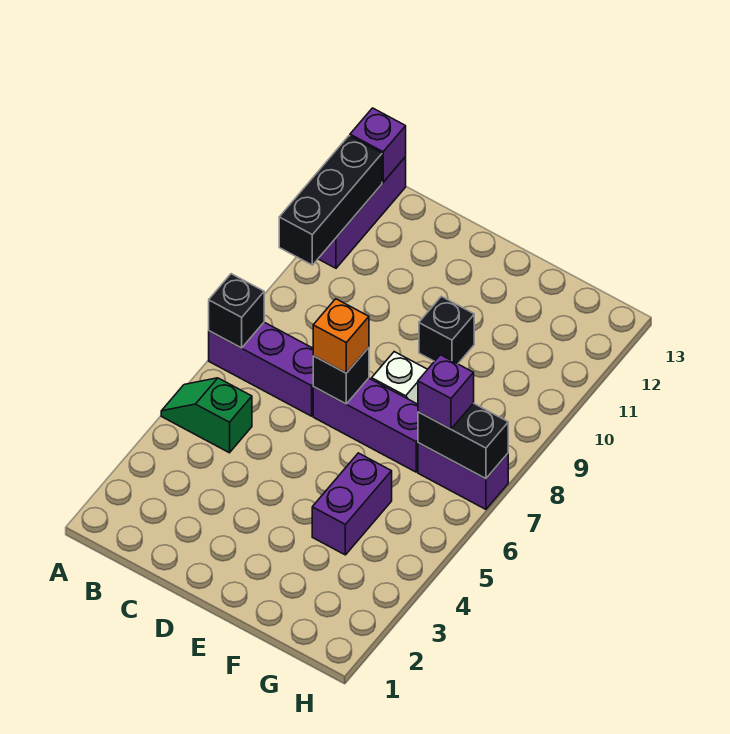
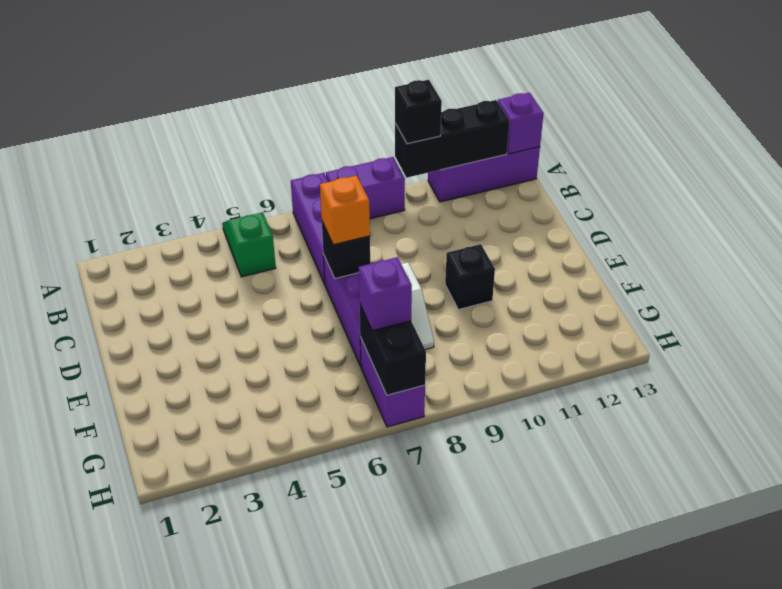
black 1x1 brick [209,274,264,348] -> black 1x1 brick moved to [395,80,442,144]
purple 1x2 brick [312,453,392,555] -> purple 1x2 brick moved to [326,157,405,219]

